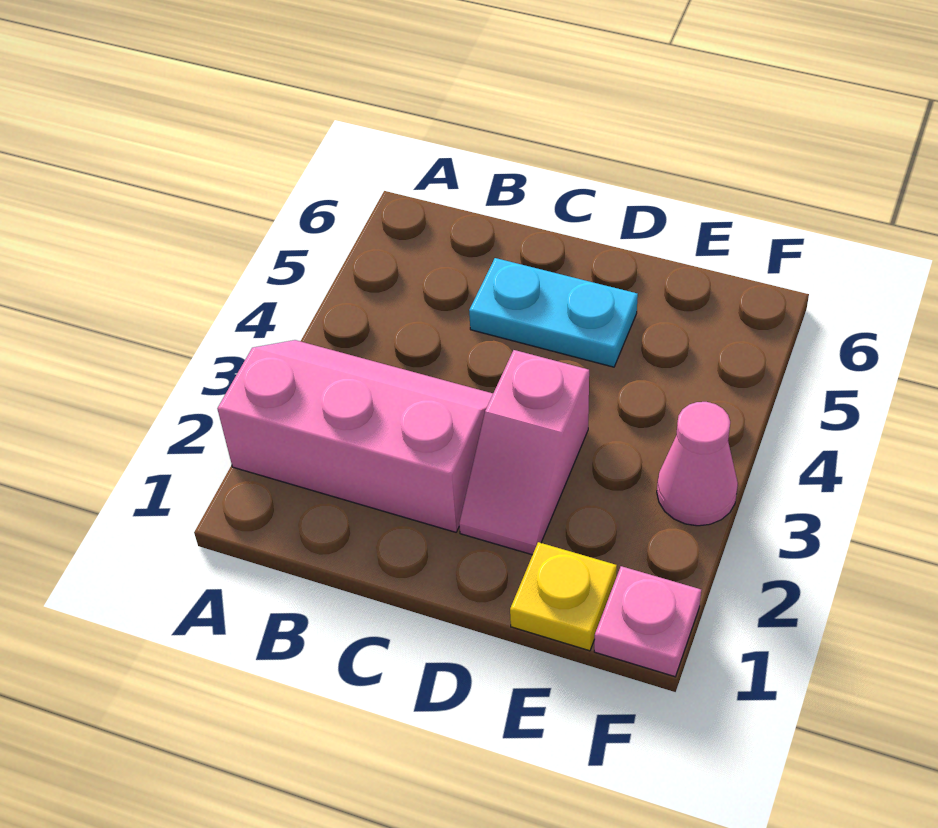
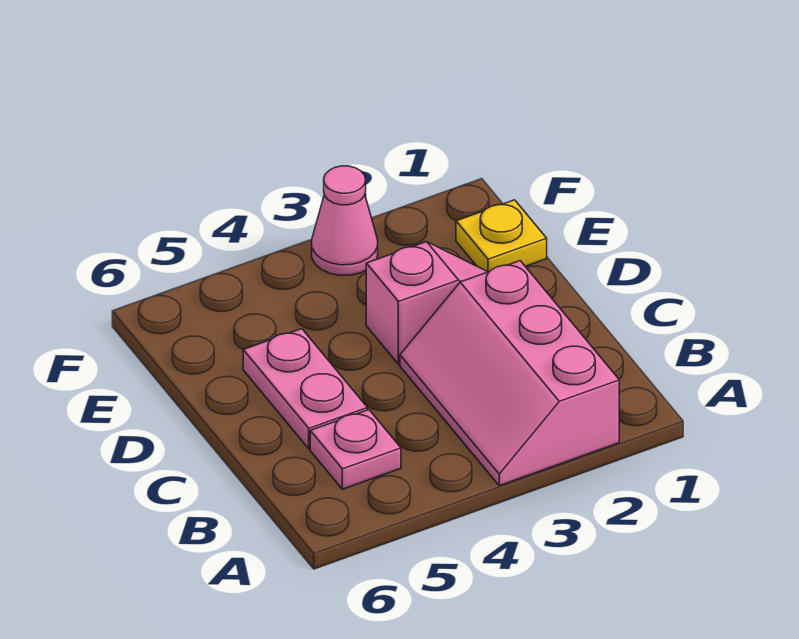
cyan 1x2 plate [469,258,638,367] -> pink 1x2 plate [243,329,367,449]
pink 1x1 plate [594,566,701,677] -> pink 1x1 plate moved to [310,410,401,489]

